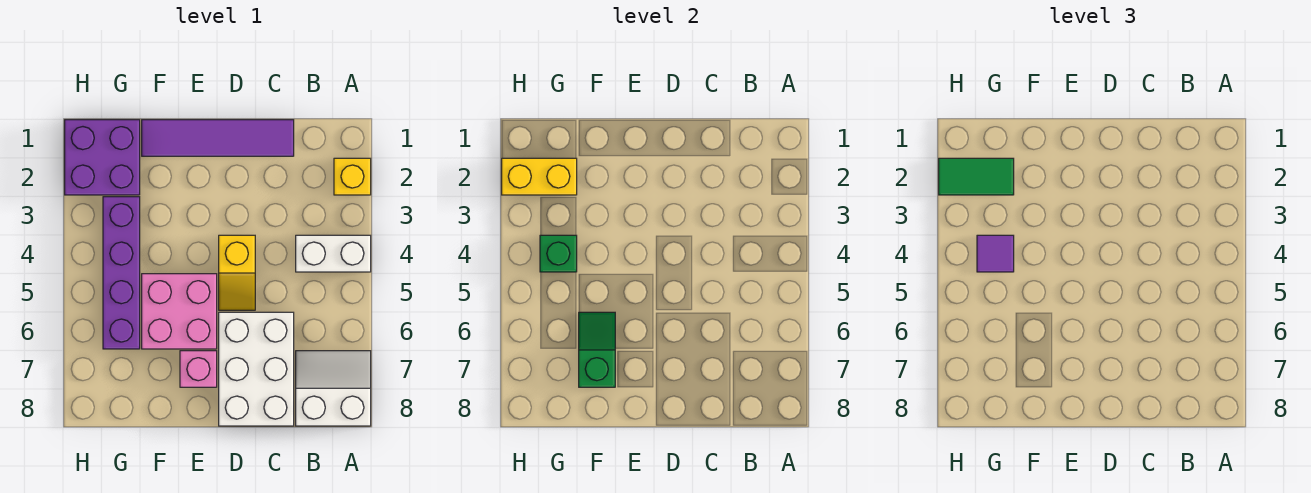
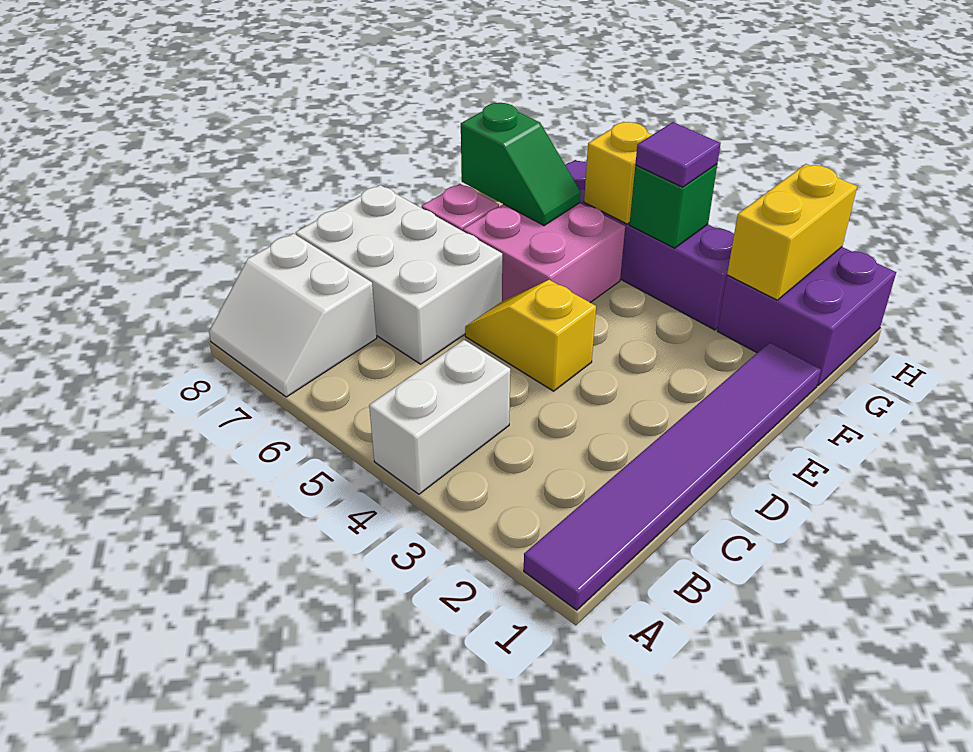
yellow 1x1 brick [334,158,371,195] -> yellow 1x1 brick moved to [584,122,652,224]
white 2x2 slope [296,351,371,426] -> white 2x2 slope turned to [209,233,377,397]
purple 1x4 tile [142,120,294,156] -> purple 1x6 tile [524,342,821,610]
green 1x2 tile [939,158,1014,195] -> none

